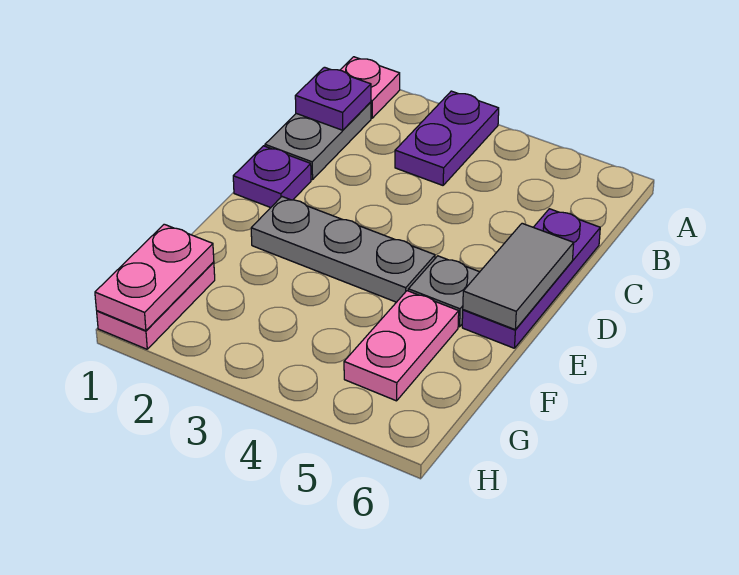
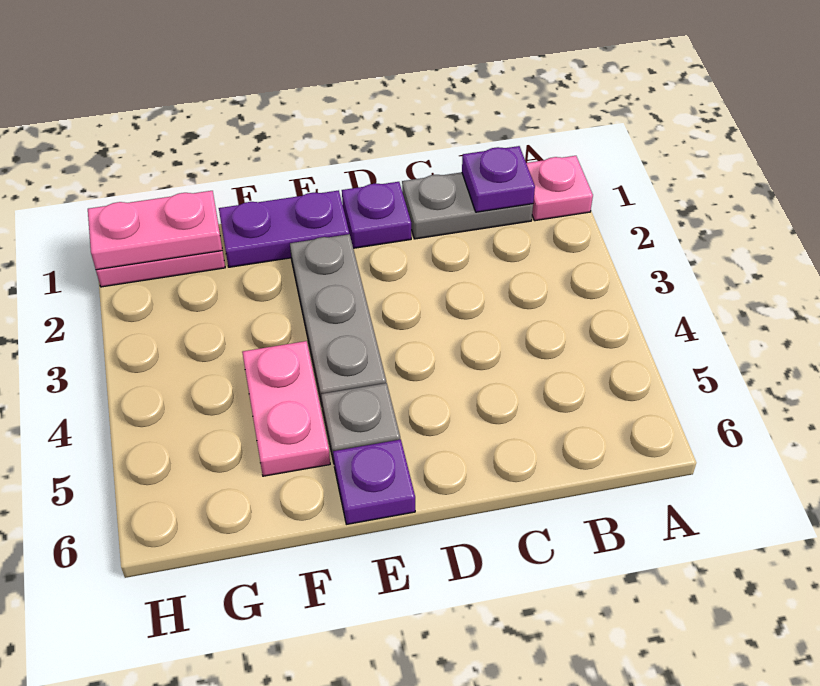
purple 1x2 plate [395,91,499,185] -> purple 1x2 plate moved to [219,190,349,267]
purple 1x3 plate [462,209,600,348] -> purple 1x1 plate [333,439,415,524]
grey 1x2 tile [463,223,574,329] -> none
pink 1x2 plate [344,291,459,401] -> pink 1x2 plate turned to [242,341,330,476]

